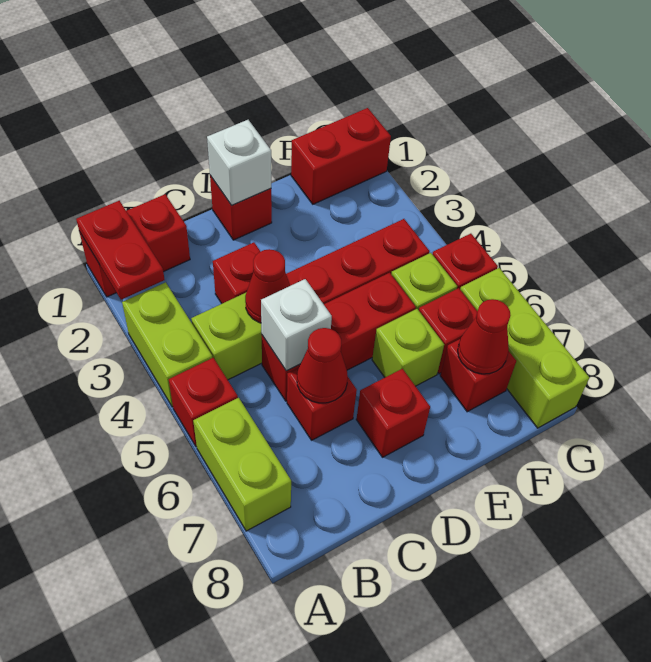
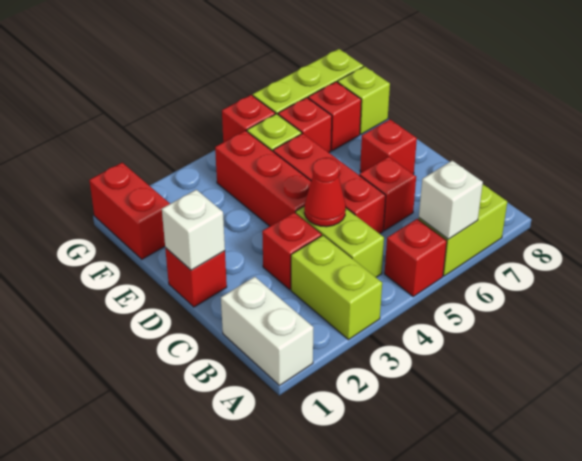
red 1x2 brick [80,194,190,297] -> white 1x2 brick [221,277,313,385]
red 1x2 plate [76,201,165,300] -> none
lime 1x2 brick [122,282,212,407] -> lime 1x2 brick turned to [291,235,382,340]
white 1x1 brick [261,279,332,371] -> white 1x1 brick moved to [419,161,483,239]
red 1x1 cone [297,328,348,403] -> none
lime 1x1 brick [372,309,444,386] -> lime 1x1 brick moved to [337,66,390,134]
red 1x1 cone [458,299,511,374] -> none

